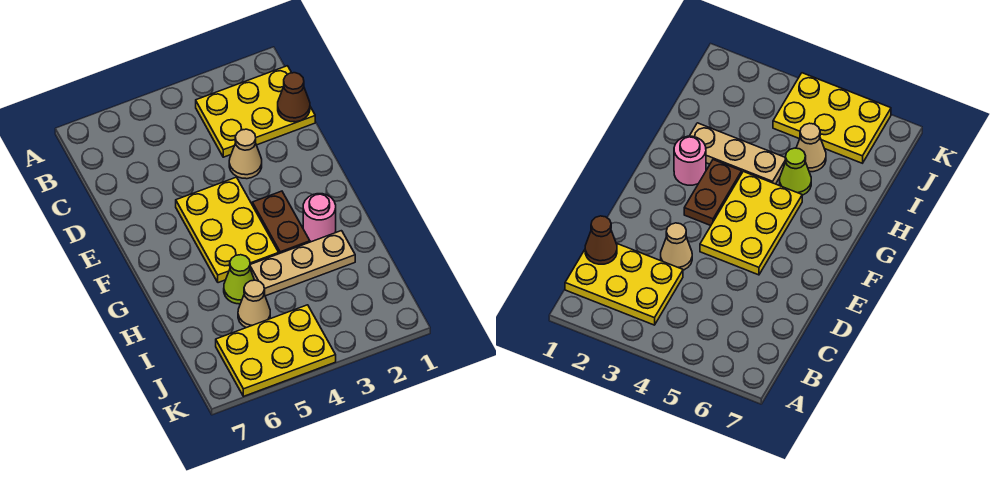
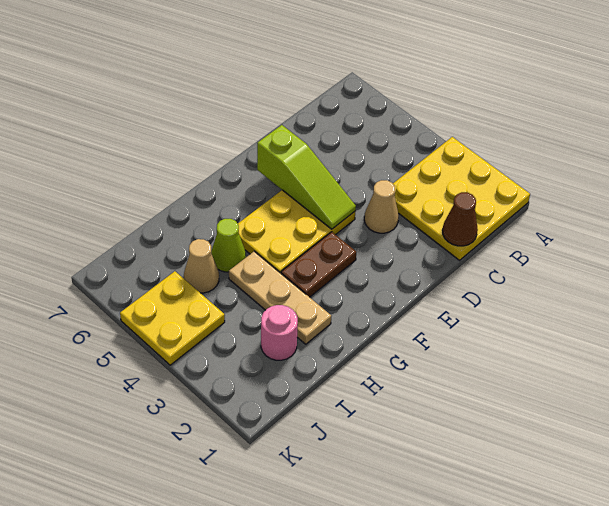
yellow 2x3 plate [196,66,315,157] -> yellow 3x3 plate [393,137,530,260]
none -> lime 1x3 slope [257,125,356,229]
pink 1x1 round brick [303,194,336,242] -> pink 1x1 round brick moved to [261,305,298,360]
yellow 2x3 plate [216,305,336,396] -> yellow 2x2 plate [120,271,225,365]

